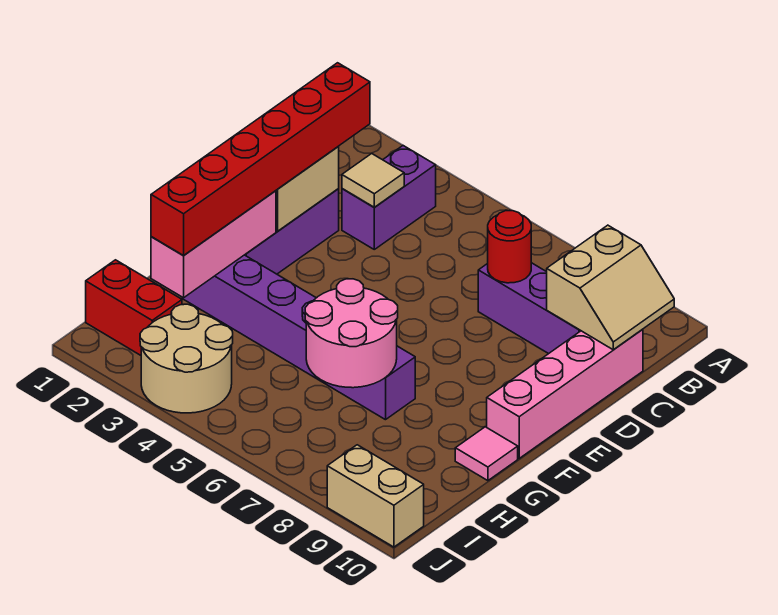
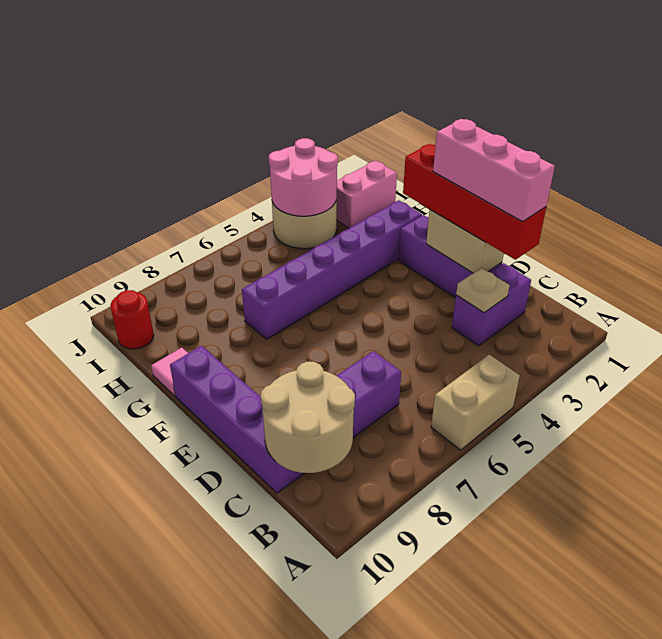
purple 1x2 brick [342,146,436,249] -> purple 1x2 brick turned to [452,263,531,346]
tan 2x2 slope [547,225,674,350] -> tan 2x2 round brick [261,362,355,473]
red 1x6 brick [151,63,370,255] -> red 1x4 brick [403,144,546,260]
tan 1x1 tile [342,153,404,207] -> tan 1x1 plate [456,268,510,313]
red 1x1 round brick [488,211,531,283] -> red 1x1 round brick moved to [110,290,154,349]
pink 1x4 brick [487,329,643,458] -> purple 1x4 brick [170,346,304,493]
pink 1x3 brick [151,191,276,298] -> pink 1x3 brick moved to [433,119,555,222]
pink 2x2 round brick [305,279,398,388] -> pink 2x2 round brick moved to [269,138,338,216]
red 1x2 brick [86,260,182,355] -> pink 1x2 brick [336,161,397,228]
tan 1x2 brick [327,445,424,547] -> tan 1x2 brick moved to [431,355,520,450]

